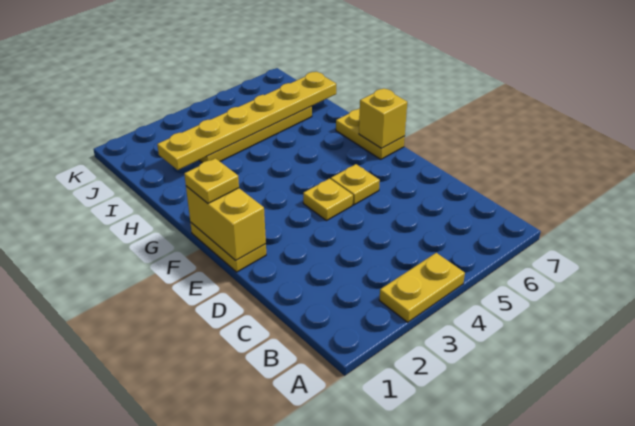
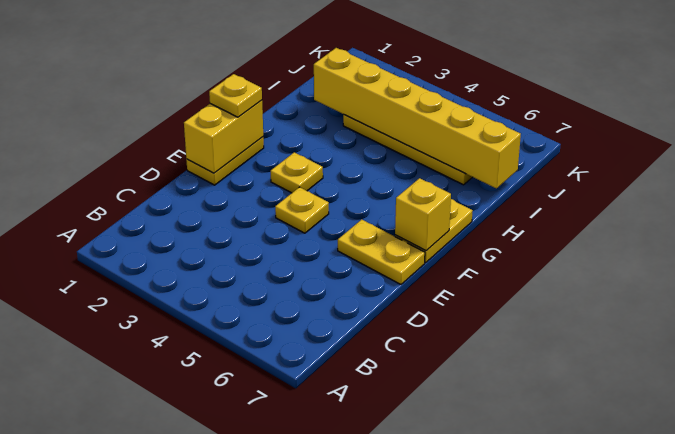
yellow 1x2 plate [379,253,465,322] -> yellow 1x2 plate moved to [338,219,425,284]
yellow 1x1 plate [331,164,380,205] -> yellow 1x1 plate moved to [271,152,323,193]
yellow 1x6 plate [157,72,336,170] -> yellow 1x6 brick [314,48,521,188]

